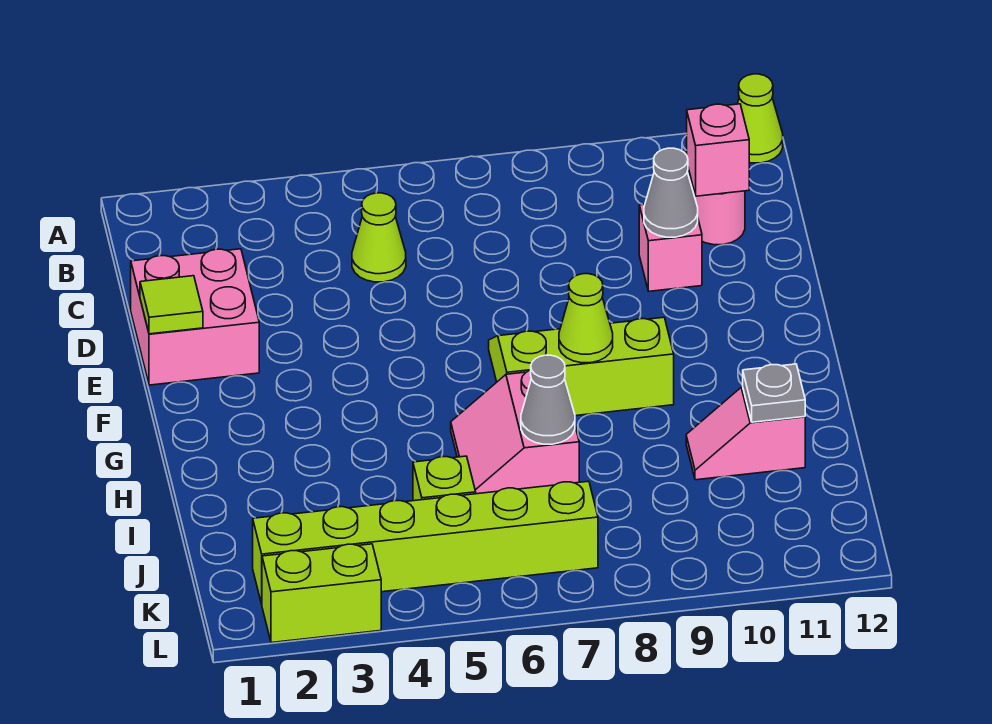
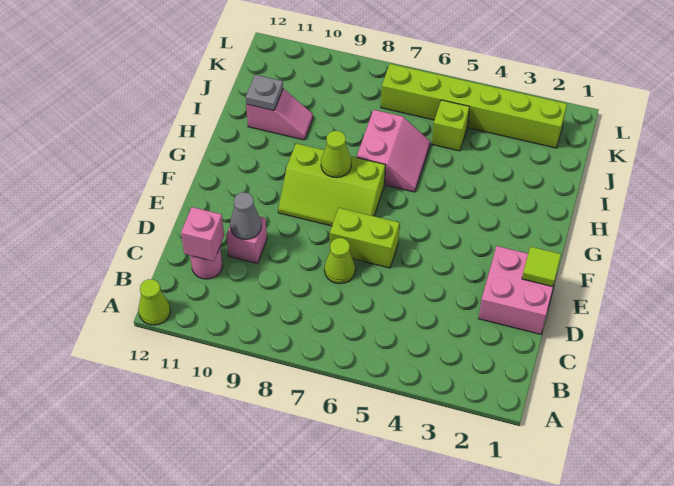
lime 1x1 cone [352,193,406,282] -> lime 1x1 cone moved to [324,238,355,284]
grey 1x1 cone [521,355,575,444] -> none
lime 1x2 brick [262,544,381,643] -> lime 1x2 brick moved to [330,208,399,268]

